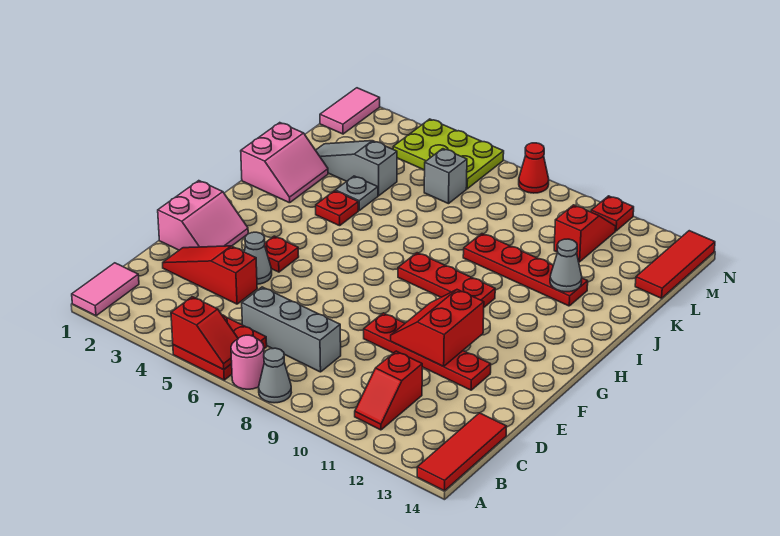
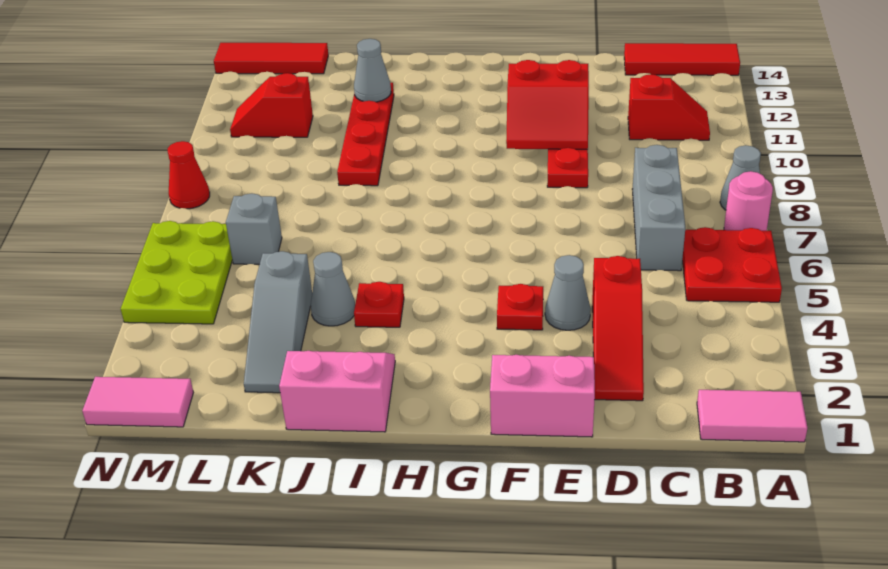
red 1x2 slope [171,297,238,370] -> none
red 1x3 plate [398,253,495,307] -> none
grey 1x1 plate [335,176,378,210] -> grey 1x1 cone [311,252,355,326]
red 1x1 plate [591,196,634,231] -> none

